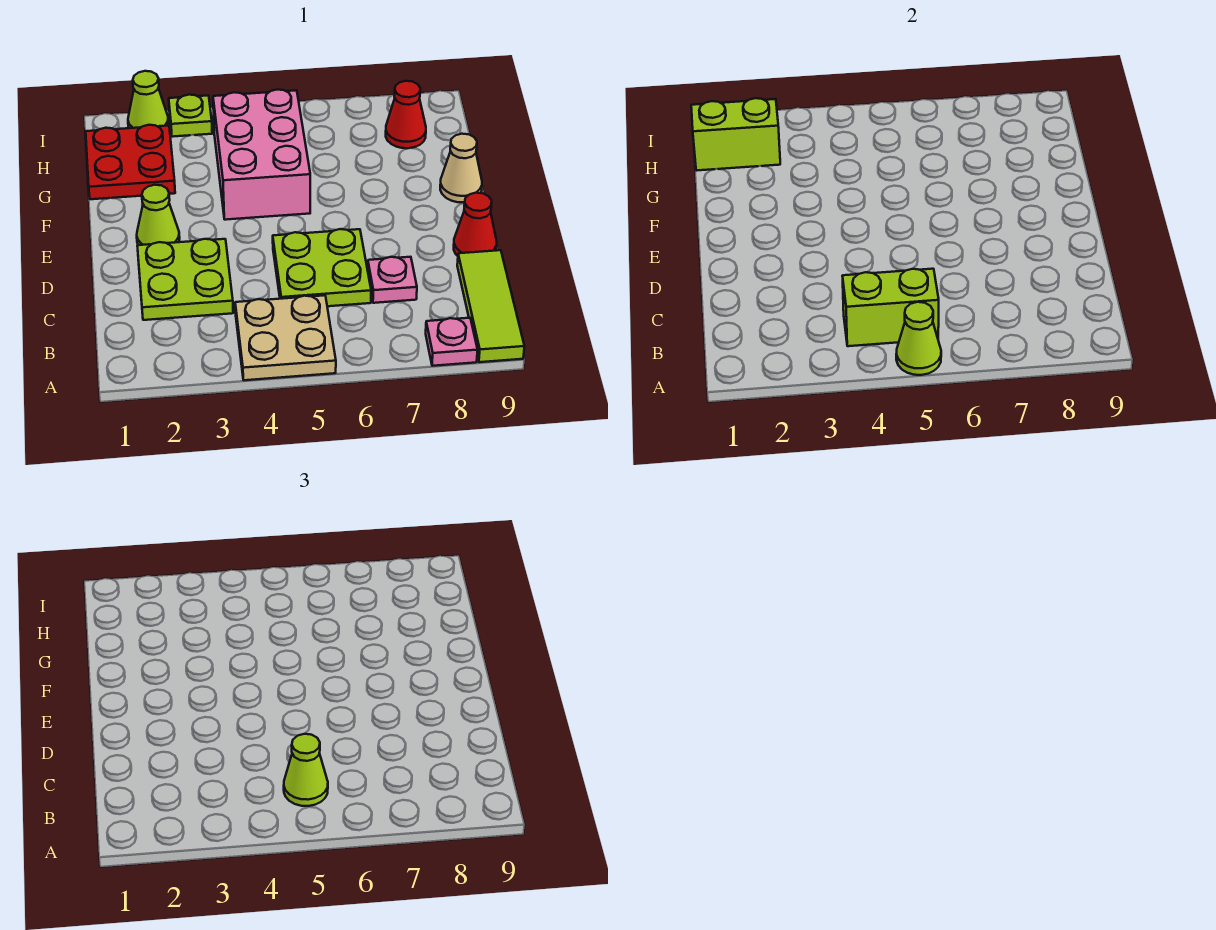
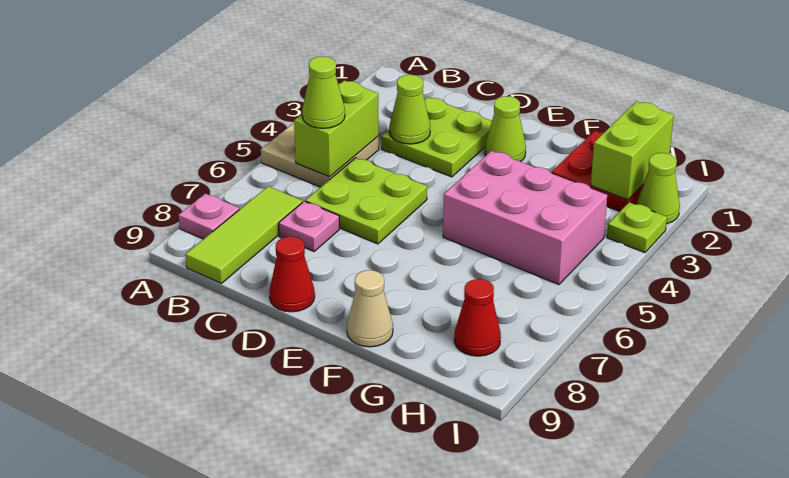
lime 1x1 cone [896,302,941,375] -> lime 1x1 cone moved to [389,75,430,144]
lime 1x3 tile [457,250,524,362] -> lime 1x3 tile turned to [185,186,302,283]

